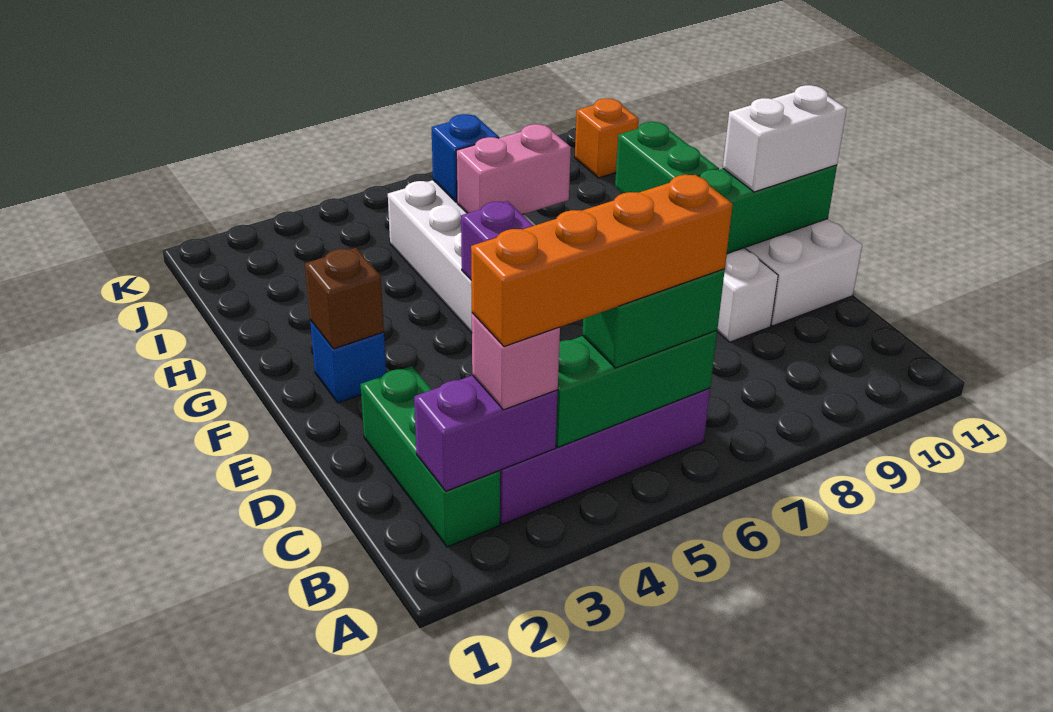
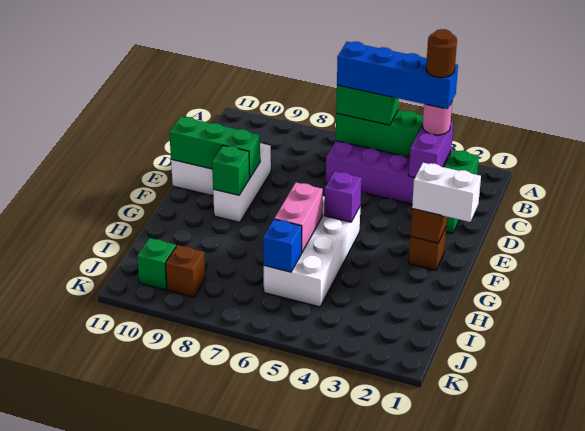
purple 1x2 brick [414,375,558,491] -> purple 1x2 brick turned to [409,122,454,177]
pink 1x1 brick [472,313,560,410] -> pink 1x1 round brick [423,102,452,135]
orange 1x4 brick [471,175,733,346] -> blue 1x4 brick [337,42,458,109]
none -> brown 1x1 round brick [426,29,457,78]
white 1x2 brick [723,85,847,192] -> white 1x2 brick moved to [412,163,481,222]
blue 1x1 brick [310,320,386,403] -> brown 1x1 brick [409,228,446,270]
green 1x2 brick [615,122,719,193] -> green 1x1 brick [212,145,250,195]
pink 1x2 brick [456,124,571,215] -> pink 1x2 brick turned to [274,183,323,252]
none -> brown 1x1 brick [165,245,205,297]
orange 1x1 brick [575,98,639,178] -> green 1x1 brick [137,238,176,290]

